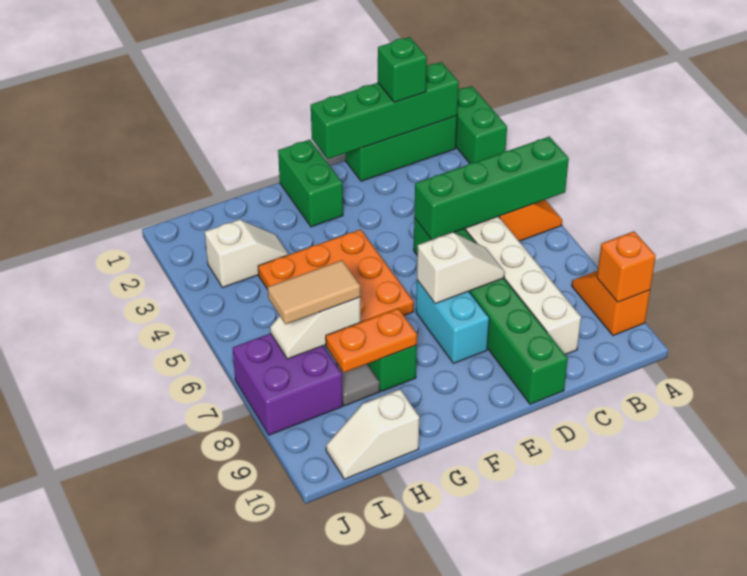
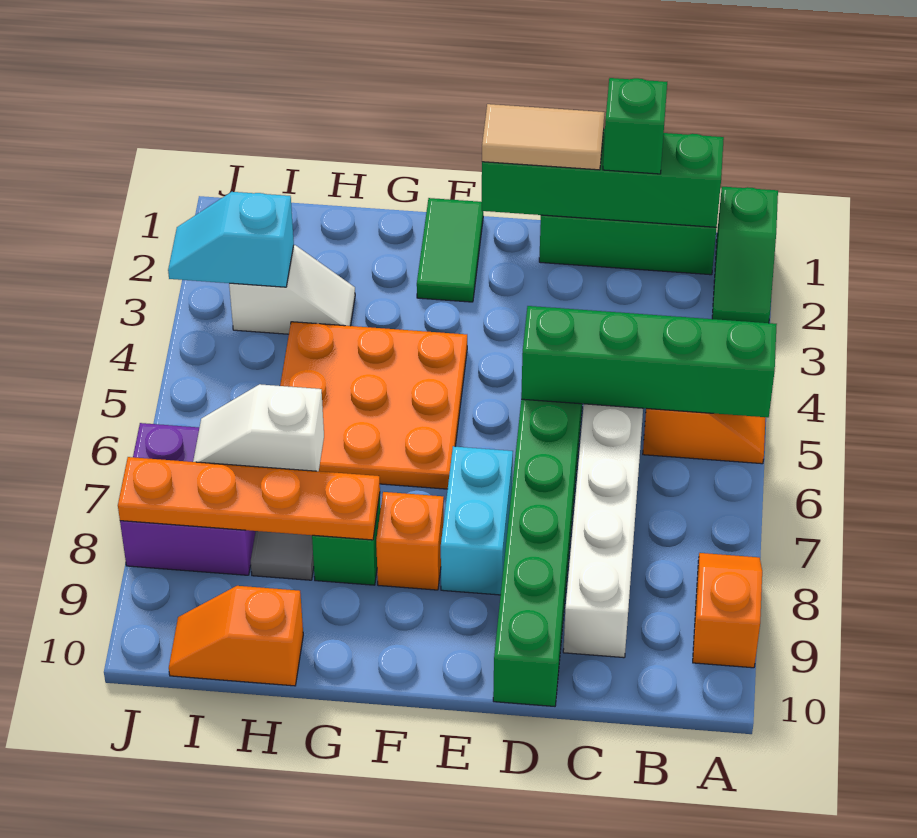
green 1x2 brick [456,86,507,163] -> green 1x2 slope [712,187,778,323]
orange 1x1 brick [597,231,656,302] -> orange 1x1 brick moved to [376,492,444,590]
white 1x2 slope [417,232,505,304] -> none
green 1x2 brick [278,140,343,227] -> green 1x2 tile [417,198,483,302]
orange 1x2 plate [326,308,417,373] -> orange 1x4 plate [118,457,380,540]
tan 1x2 tile [268,260,360,324] -> tan 1x2 tile moved to [482,104,604,170]
white 1x2 slope [326,389,419,479] -> orange 1x2 slope [169,586,303,686]
none -> cyan 1x2 slope [168,192,294,287]

